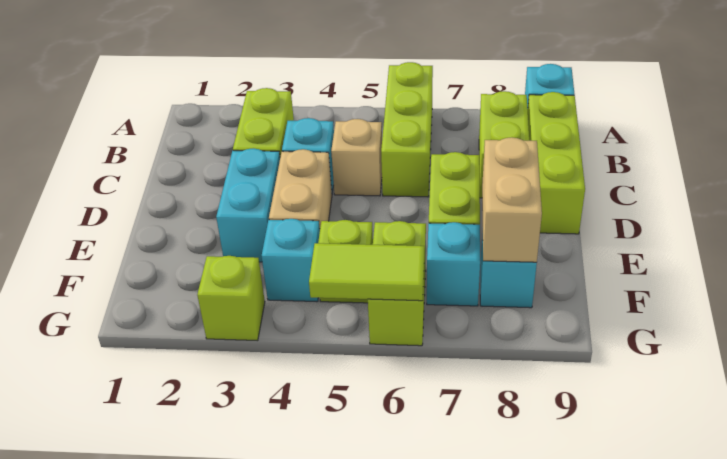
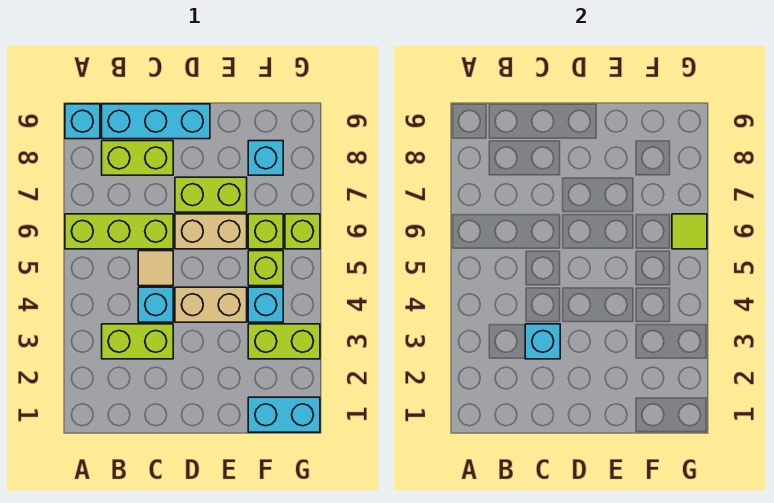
lime 1x3 brick [528,92,585,234] -> cyan 1x3 brick [102,104,210,139]
tan 1x1 brick [331,119,382,196] -> tan 1x1 tile [138,251,173,286]
cyan 1x2 brick [216,148,280,262] -> cyan 1x2 brick moved to [248,397,320,432]
tan 1x2 brick [482,137,542,262] -> tan 1x2 brick moved to [175,214,247,249]
cyan 1x1 brick [427,222,480,306] -> cyan 1x1 brick moved to [525,324,560,359]
lime 1x1 brick [197,256,265,341] -> lime 1x2 brick [248,324,320,359]
lime 1x2 tile [309,243,424,301] -> lime 1x1 tile [672,214,707,249]

